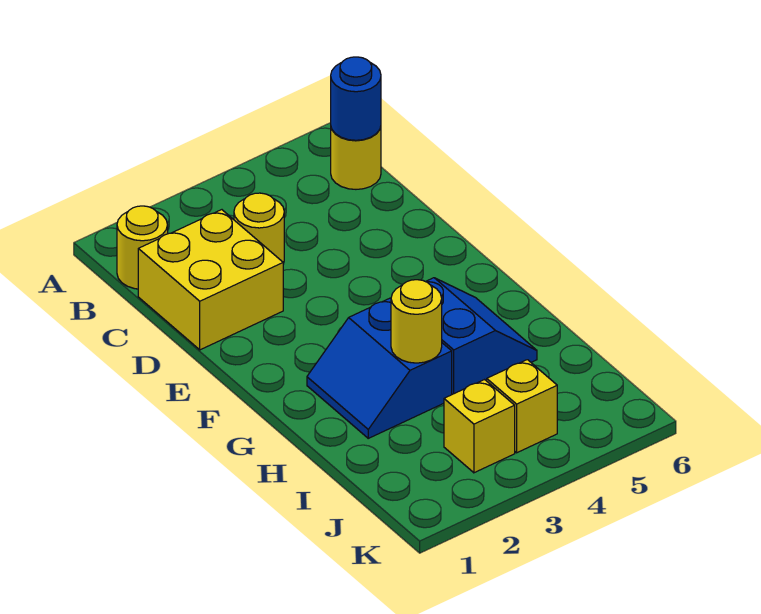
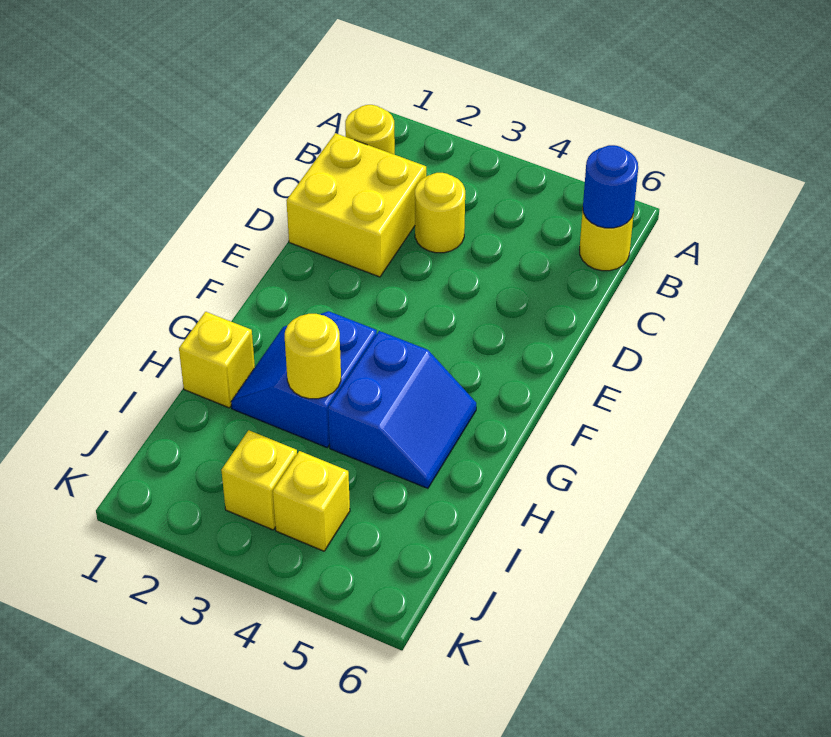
none -> yellow 1x1 brick [179,312,255,408]

